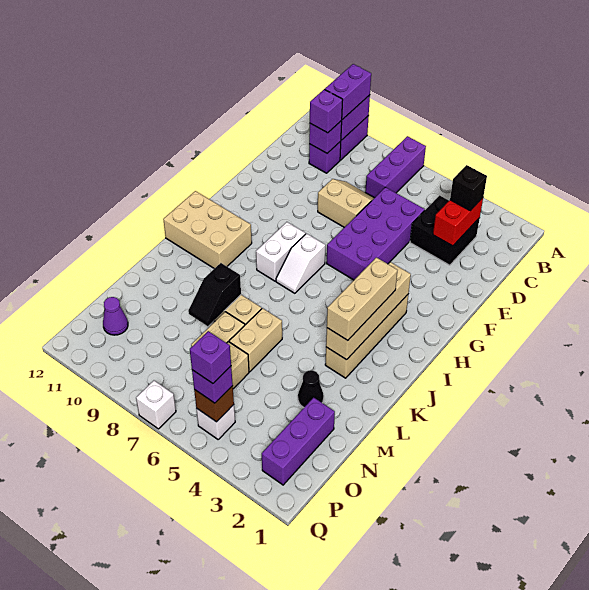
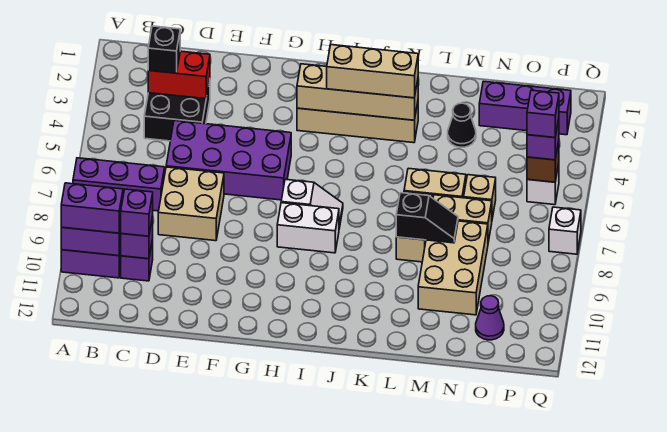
tan 2x2 slope [318,179,374,227] -> tan 2x2 brick [158,167,224,241]
tan 2x3 brick [163,191,252,269] -> tan 2x3 brick moved to [418,221,488,315]

